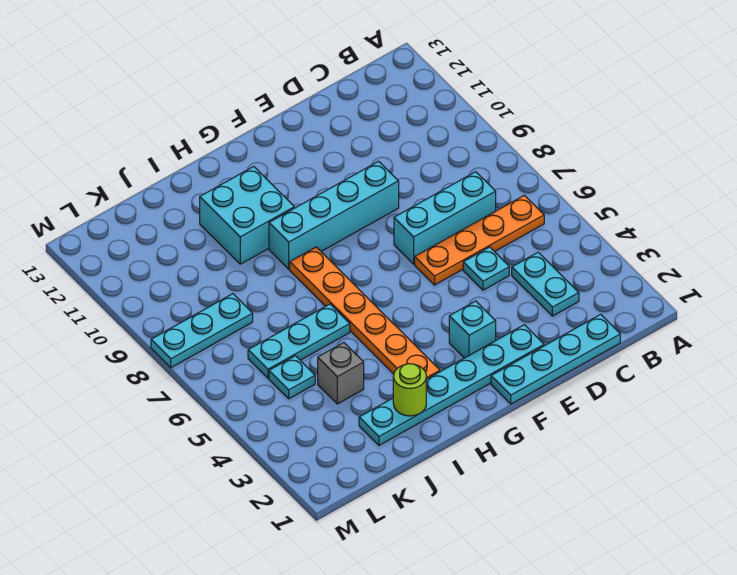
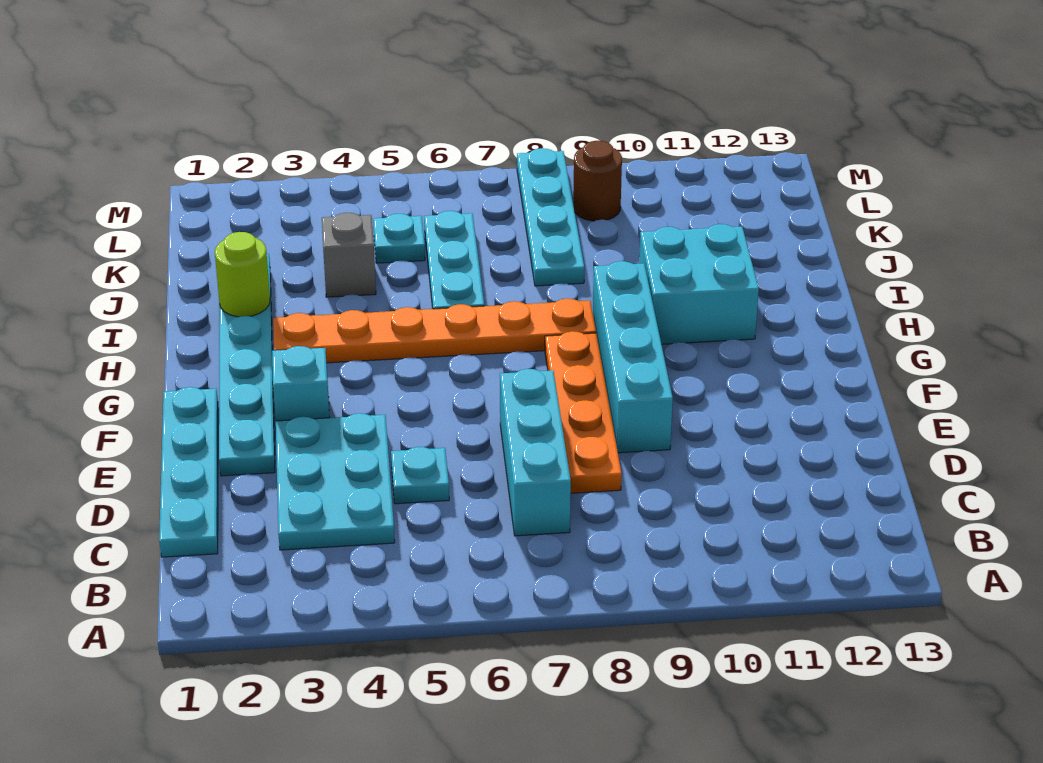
orange 1x4 plate [415,195,544,285] -> orange 1x4 plate moved to [545,331,622,493]
cyan 1x2 plate [512,252,579,316] -> cyan 2x3 plate [276,413,395,550]
cyan 1x3 plate [151,294,253,368] -> cyan 1x4 plate [517,148,584,286]
none -> brown 1x1 round brick [573,141,622,221]

